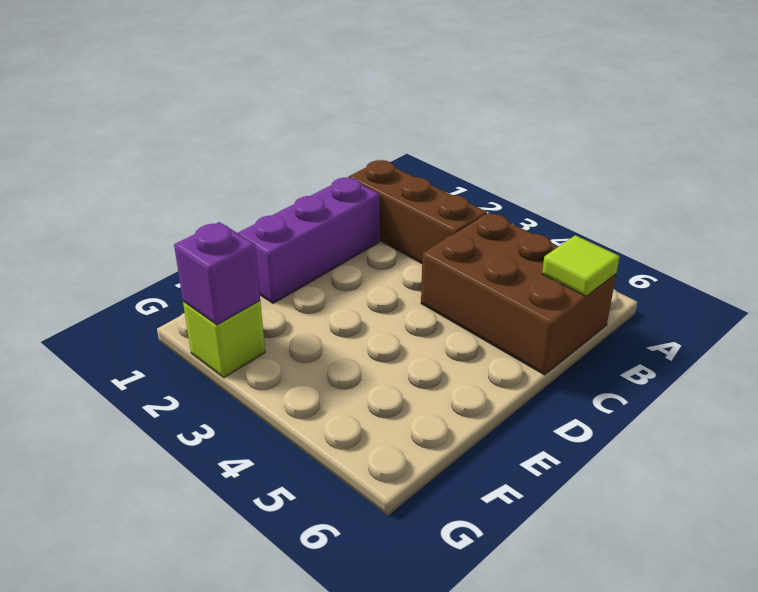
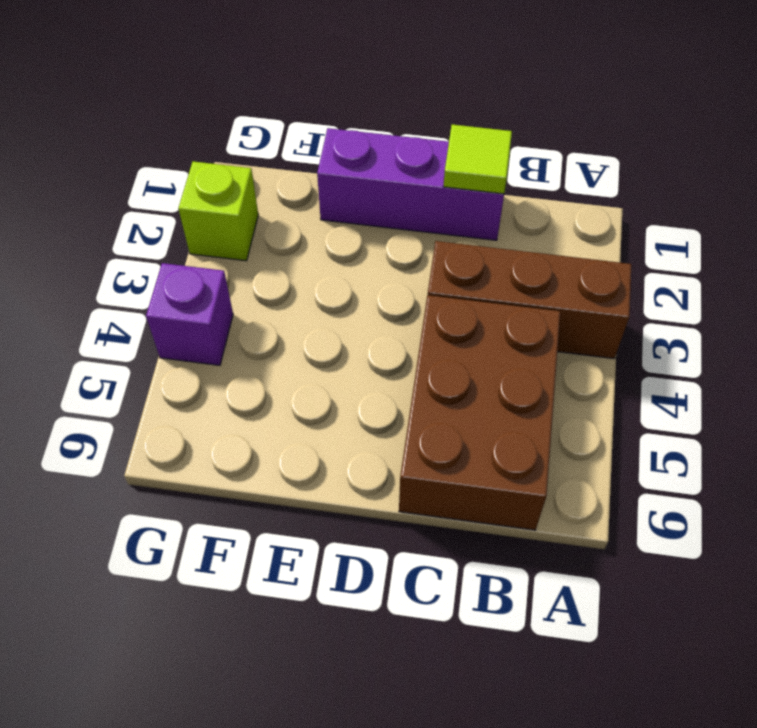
brown 1x3 brick [349,160,487,263] -> brown 1x3 brick turned to [428,241,631,359]
lime 1x1 tile [542,235,620,296] -> lime 1x1 tile moved to [443,125,512,194]
purple 1x1 brick [174,222,260,325] -> purple 1x1 brick moved to [146,263,233,365]

